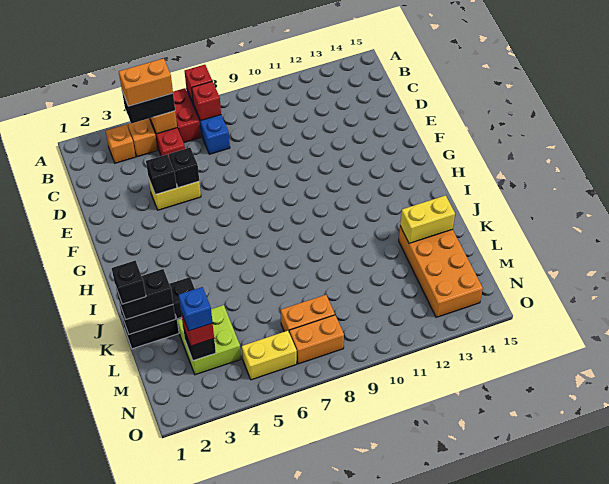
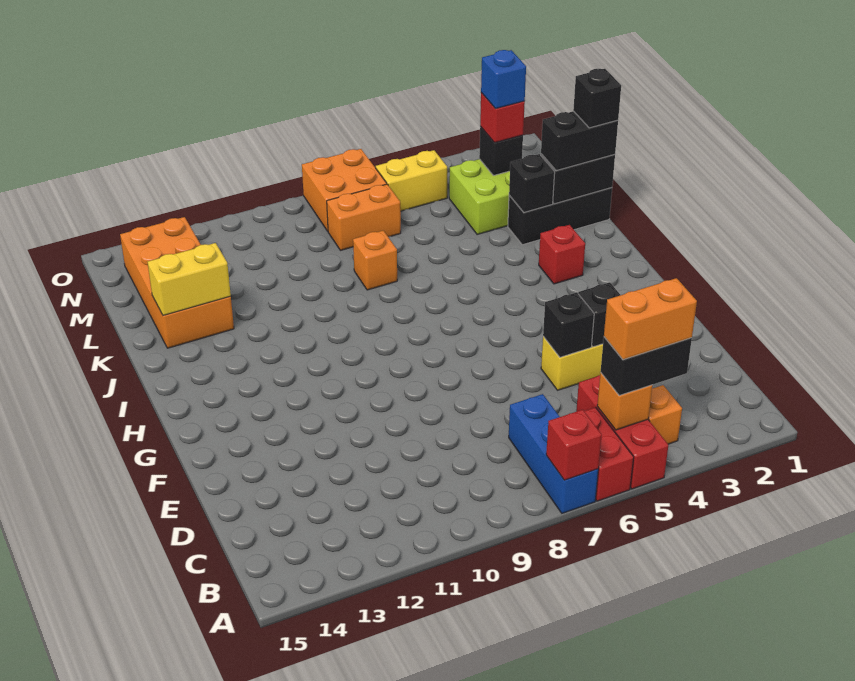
orange 1x1 brick [106,125,136,163] -> orange 1x1 brick moved to [353,231,397,290]
red 1x1 brick [192,81,221,121] -> red 1x1 brick moved to [539,225,585,284]
orange 1x2 brick [289,315,344,364] -> orange 2x2 brick [302,149,387,231]

